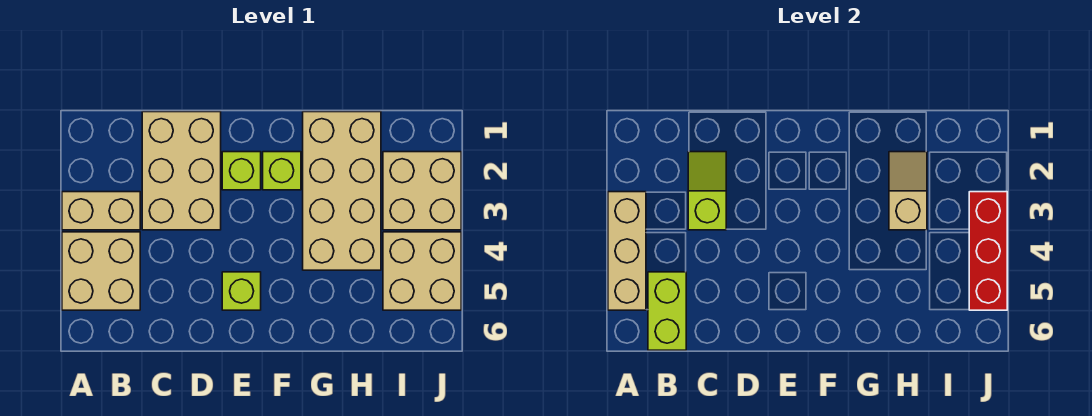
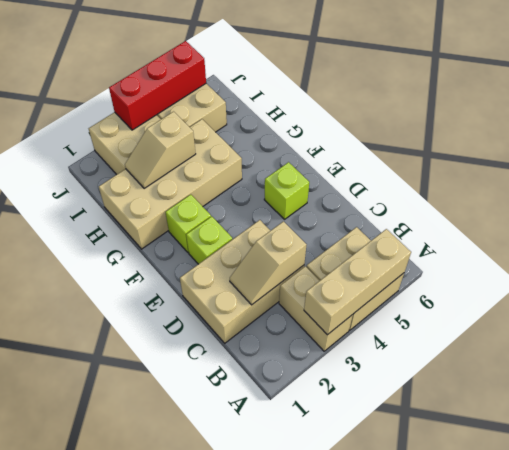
lime 1x2 brick [648,272,686,350] -> none
lime 1x2 slope [688,152,726,230] -> tan 1x2 slope [230,221,306,305]

